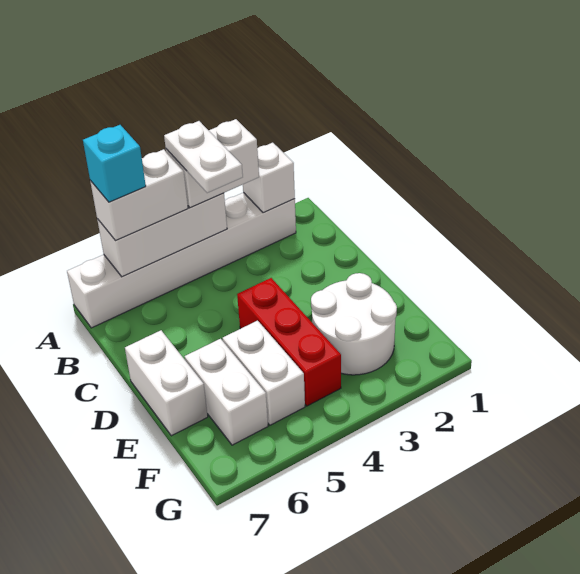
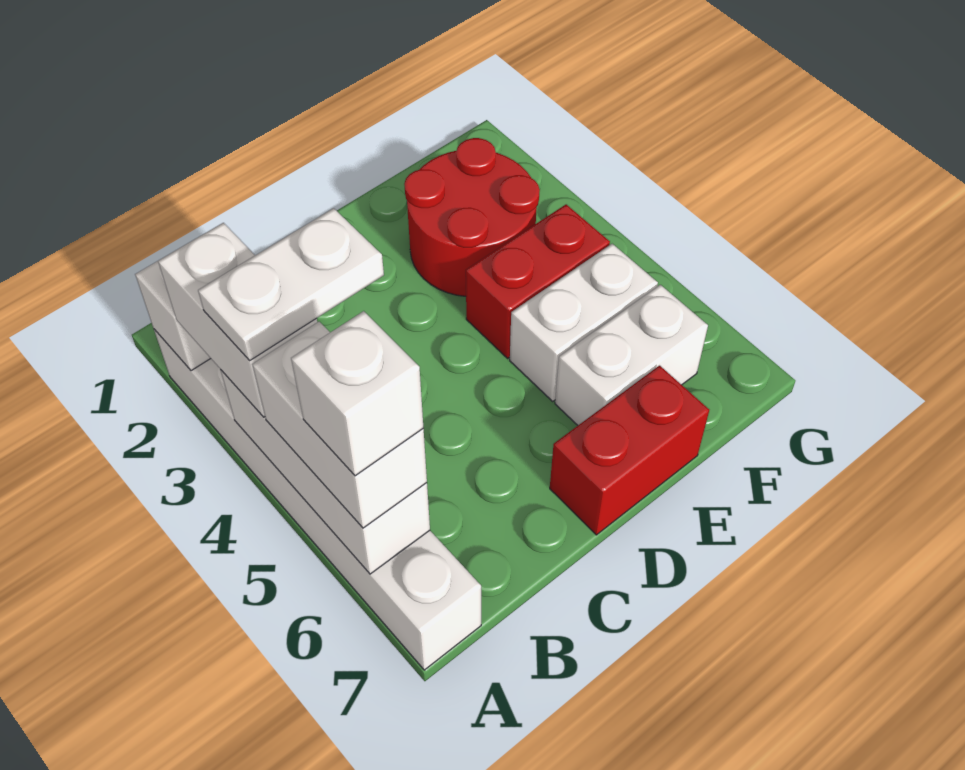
cyan 1x1 brick [83,125,146,202] -> white 1x1 brick [291,311,423,476]
red 1x3 brick [237,278,341,406] -> red 1x2 brick [466,204,610,358]
white 1x2 brick [125,330,208,436] -> red 1x2 brick [550,366,709,535]
white 2x2 round brick [311,273,397,375] -> red 2x2 round brick [404,138,540,296]

